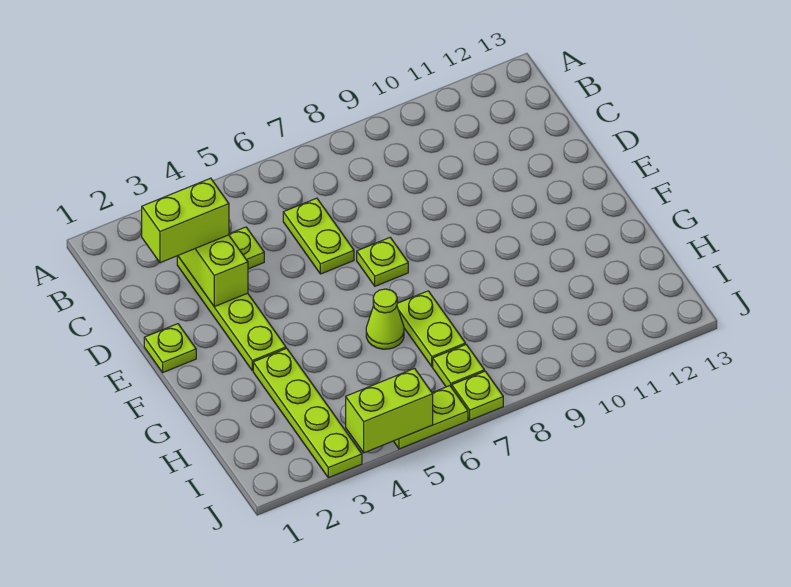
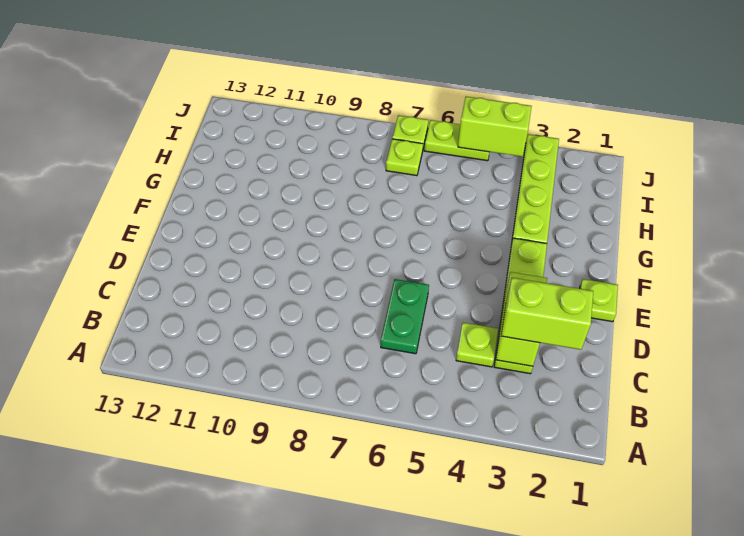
lime 1x2 plate [283,198,354,274] -> green 1x2 plate [381,279,429,354]
lime 1x1 plate [357,238,408,286] -> none
lime 1x1 cone [366,289,404,349] -> none
lime 1x2 plate [397,291,465,367] -> none

